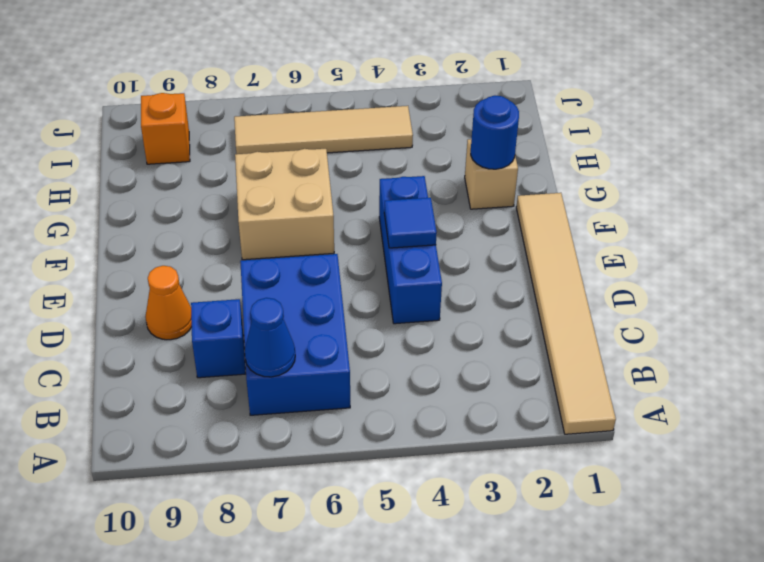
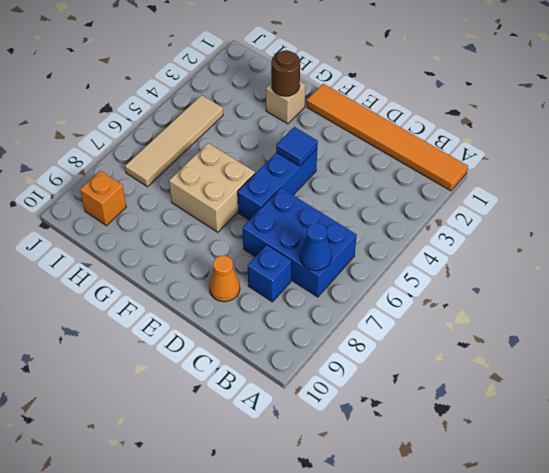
tan 1x6 tile [516,193,616,434] -> orange 1x6 tile [307,84,468,191]
blue 1x3 brick [379,176,442,324] -> blue 1x3 brick turned to [238,149,317,220]
blue 1x1 round brick [471,96,519,169] -> brown 1x1 round brick [271,50,300,96]

